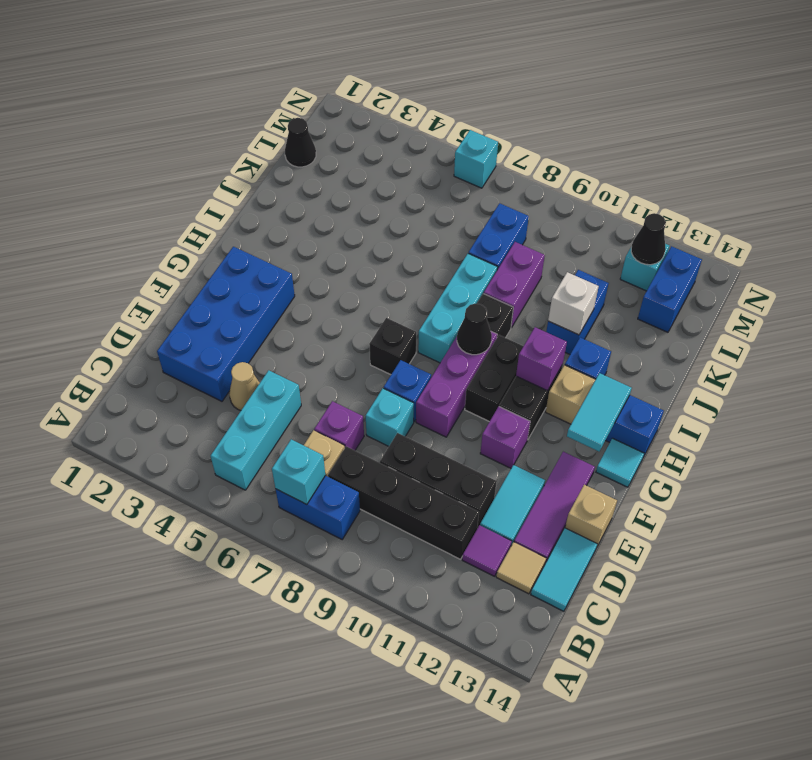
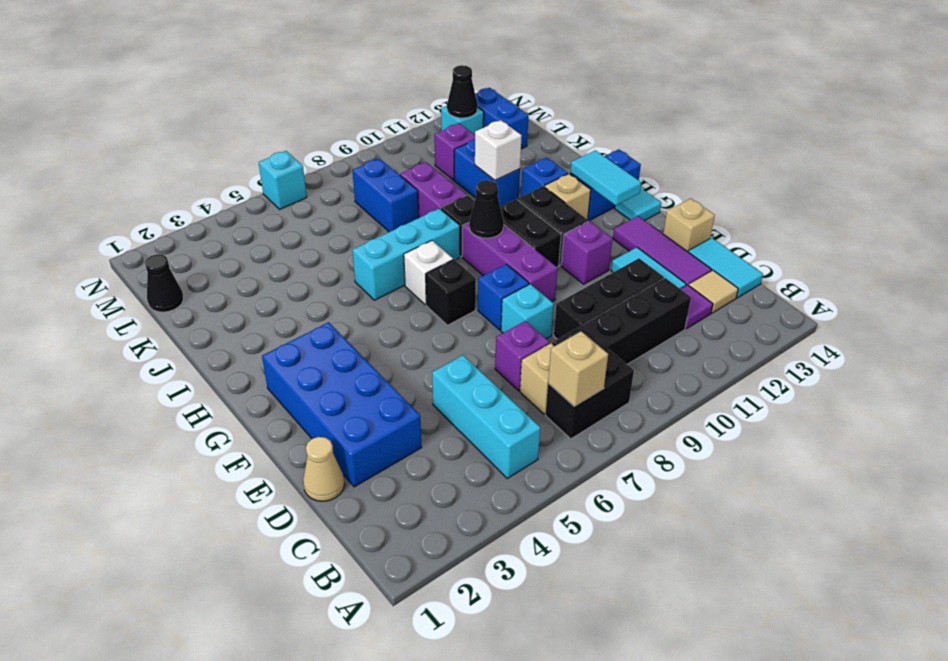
blue 1x2 brick [276,476,360,539] -> black 1x2 brick [545,348,634,439]
cyan 1x1 brick [272,439,325,505] -> tan 1x1 brick [548,331,608,406]
tan 1x1 cone [229,362,260,410] -> tan 1x1 cone moved to [303,437,345,501]
none -> white 1x1 brick [404,241,453,305]
cyan 1x3 brick [418,253,498,363] -> cyan 1x3 brick turned to [352,208,460,300]
purple 1x1 brick [516,327,567,391] -> purple 1x1 brick moved to [434,123,475,180]

